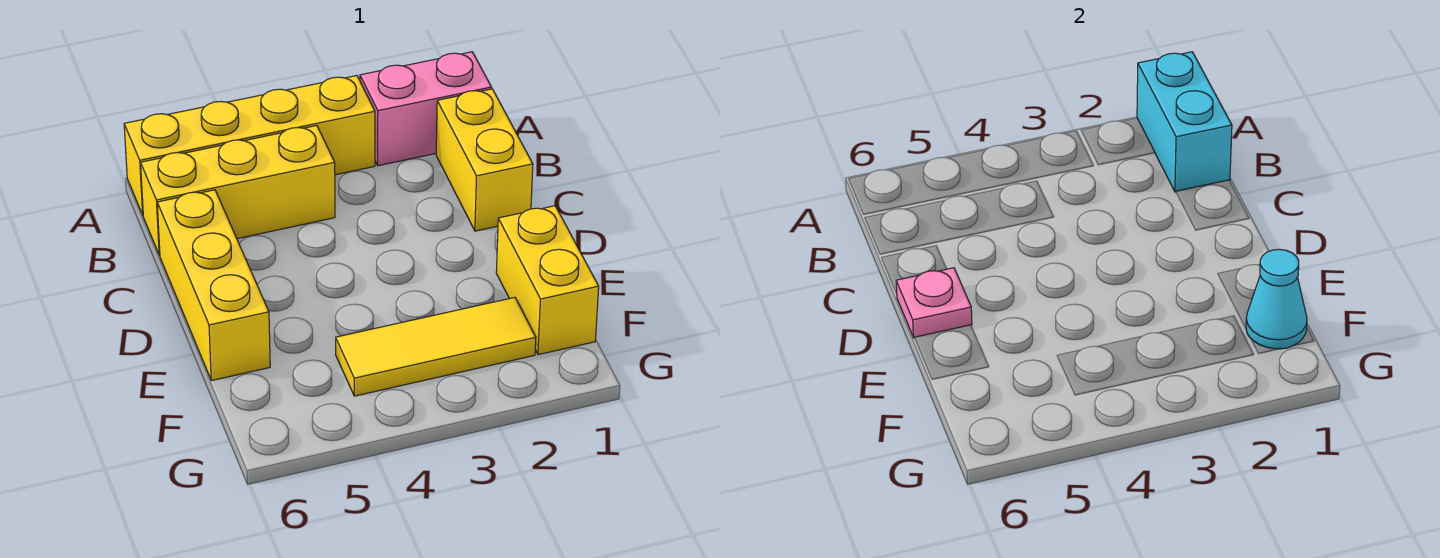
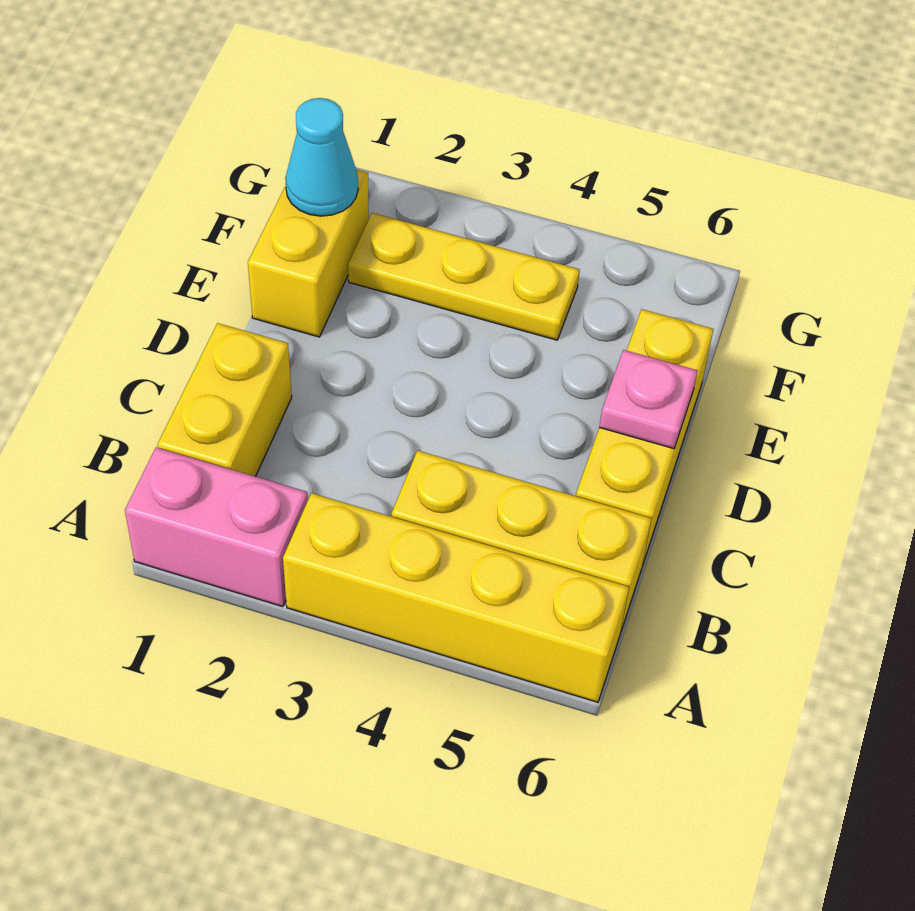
cyan 1x2 brick [1137,52,1232,192] -> none
yellow 1x3 tile [336,297,536,396] -> yellow 1x3 plate [348,213,580,340]

